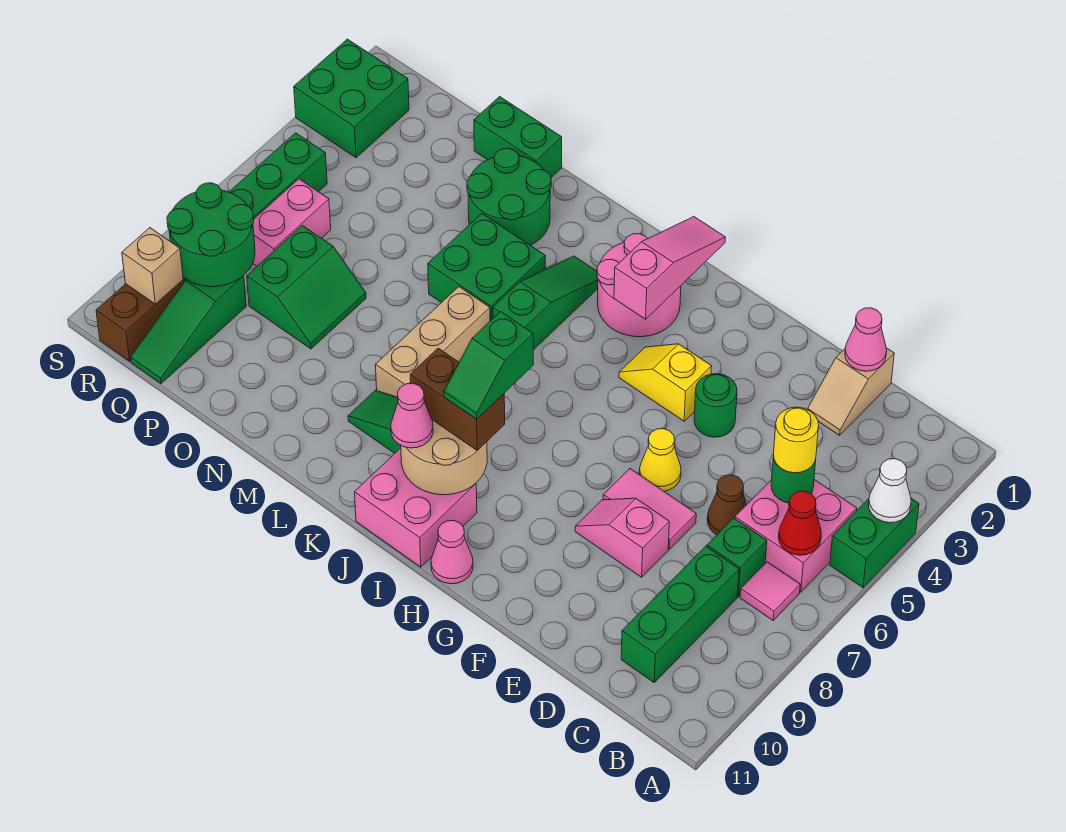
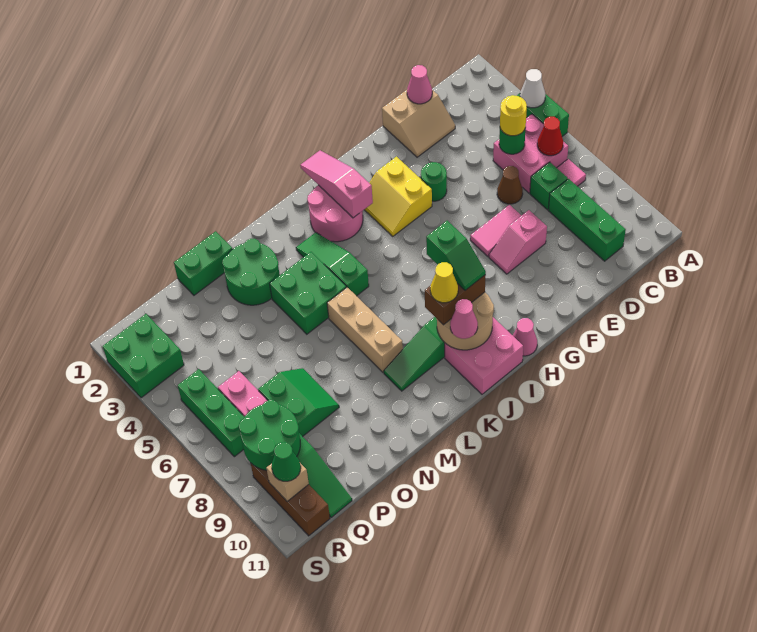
tan 1x2 slope [808,348,894,435] -> tan 2x2 slope [382,90,455,157]
yellow 1x1 cone [639,429,681,491] -> yellow 1x1 cone moved to [430,262,458,303]
yellow 1x2 slope [619,344,712,421] -> yellow 2x2 slope [364,157,432,236]
none -> green 1x1 cone [272,442,301,481]

